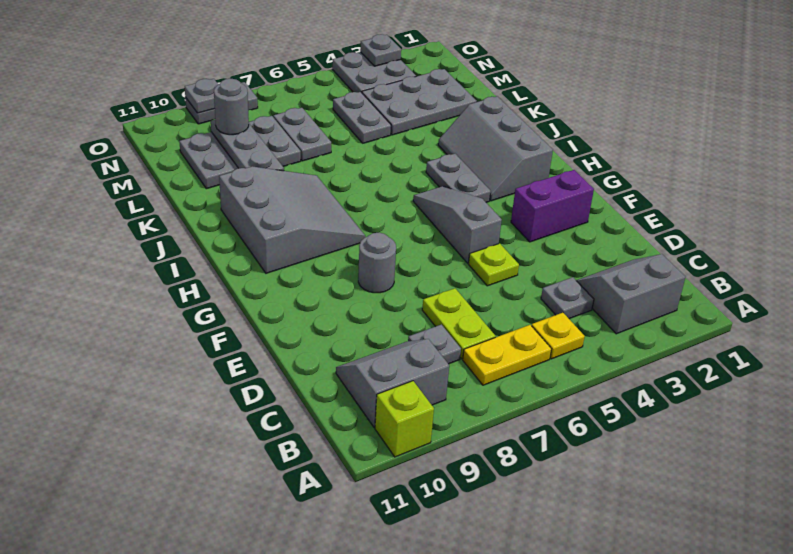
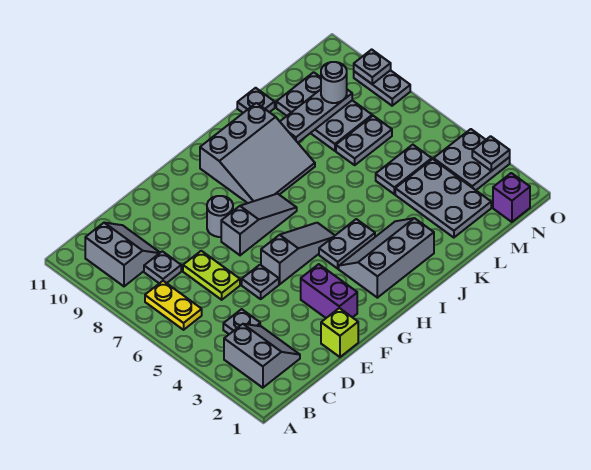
lime 1x1 brick [375,381,434,457] -> lime 1x1 brick moved to [321,308,358,357]
yellow 1x1 plate [532,313,585,359] -> none
lime 1x2 plate [422,288,496,359] -> lime 1x2 plate turned to [183,251,240,300]
lime 1x1 plate [468,243,519,286] -> grey 1x1 plate [242,265,279,299]
none -> grey 1x3 slope [221,194,297,255]
none -> grey 1x1 plate [237,88,275,113]
none -> purple 1x1 brick [493,173,530,222]

